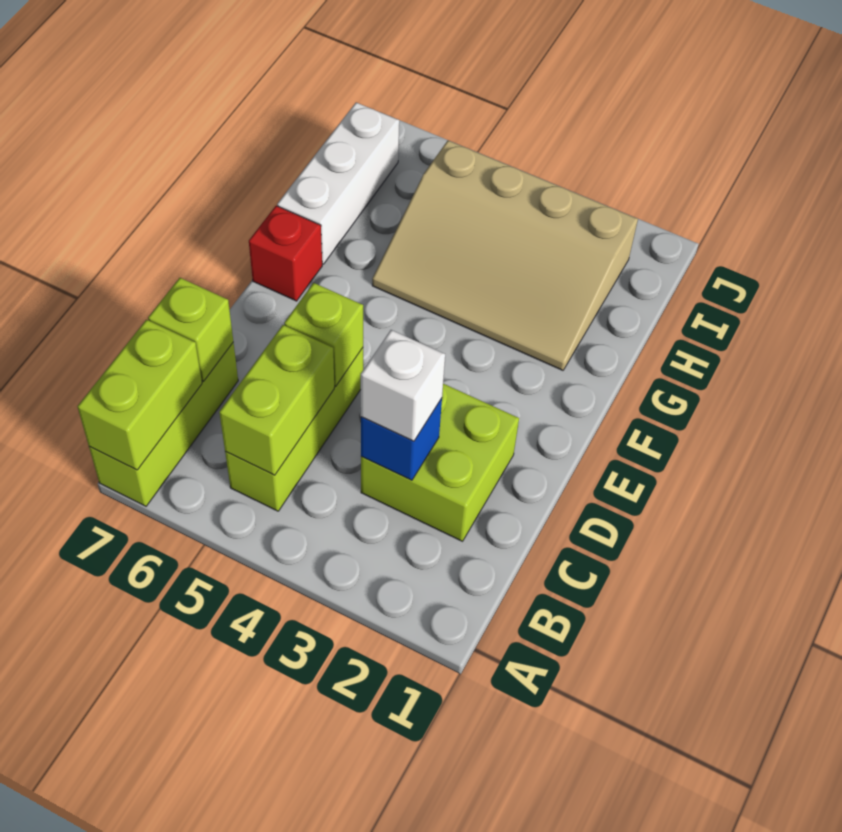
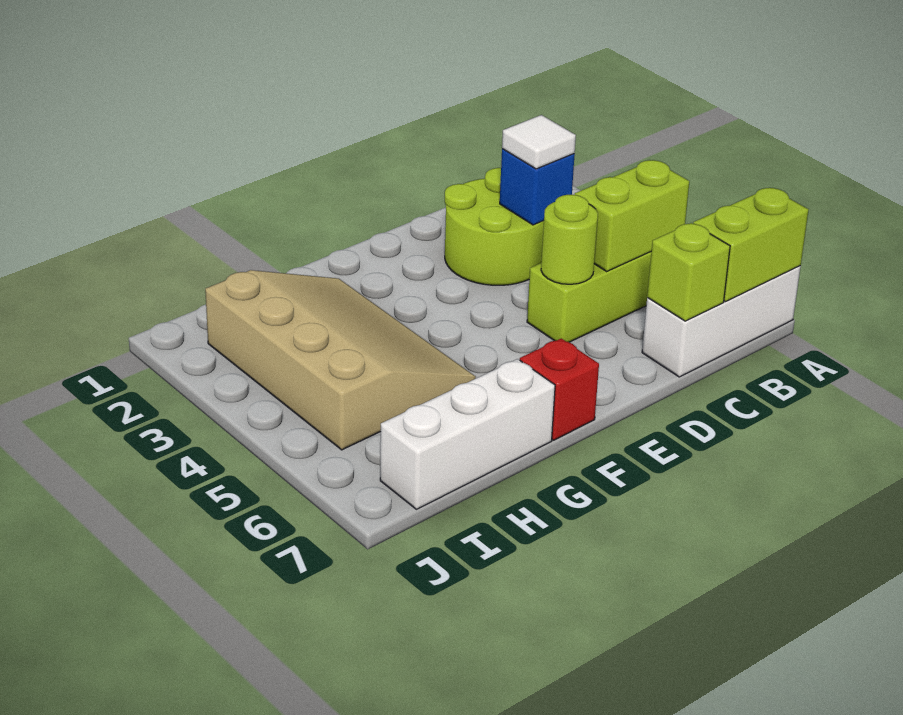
lime 1x3 brick [89,342,238,506] -> white 1x3 brick [642,266,801,377]
lime 2x2 brick [361,384,519,541] -> lime 2x2 round brick [445,168,544,285]
white 1x1 brick [361,330,445,441] -> white 1x1 tile [502,115,576,169]
lime 1x1 brick [284,283,363,386] -> lime 1x1 round brick [541,195,598,284]

